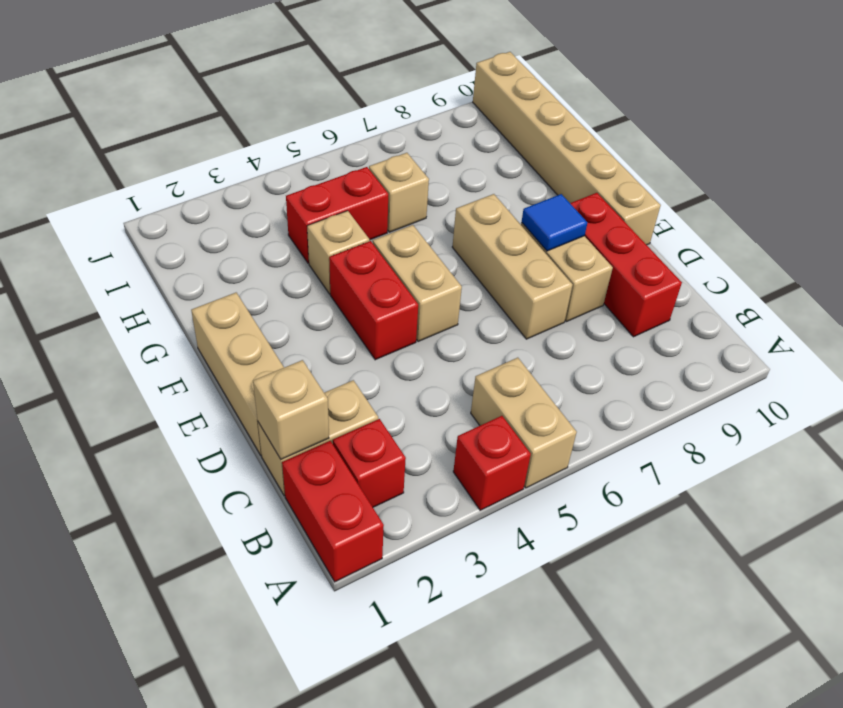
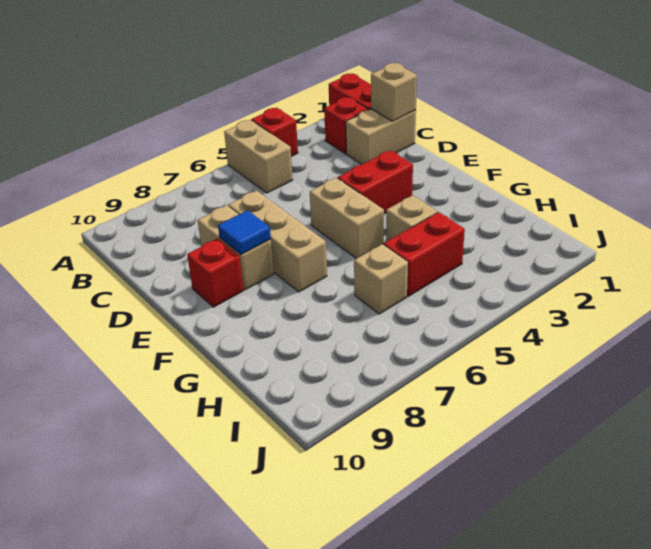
red 1x3 brick [570,193,682,337] -> red 1x1 brick [187,238,243,307]
tan 1x3 brick [191,293,284,455] -> none
red 1x2 brick [329,241,418,360] -> red 1x2 brick turned to [338,150,413,214]
tan 1x6 brick [473,52,661,245] -> none

